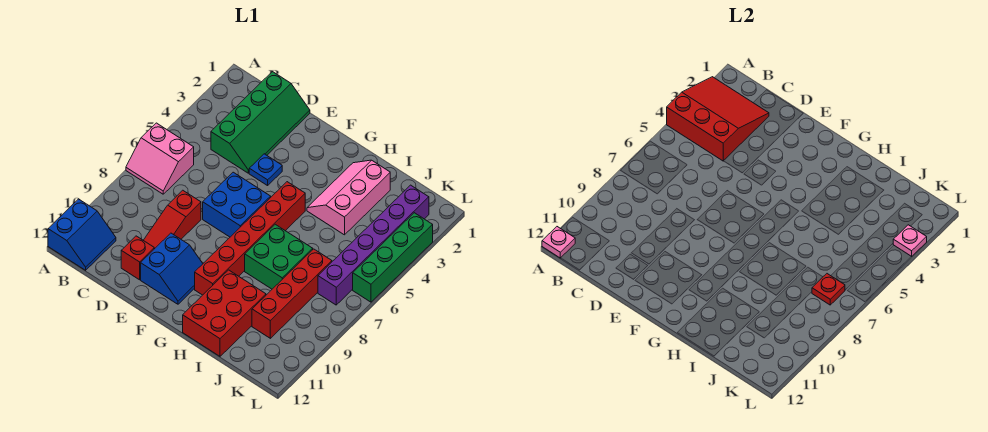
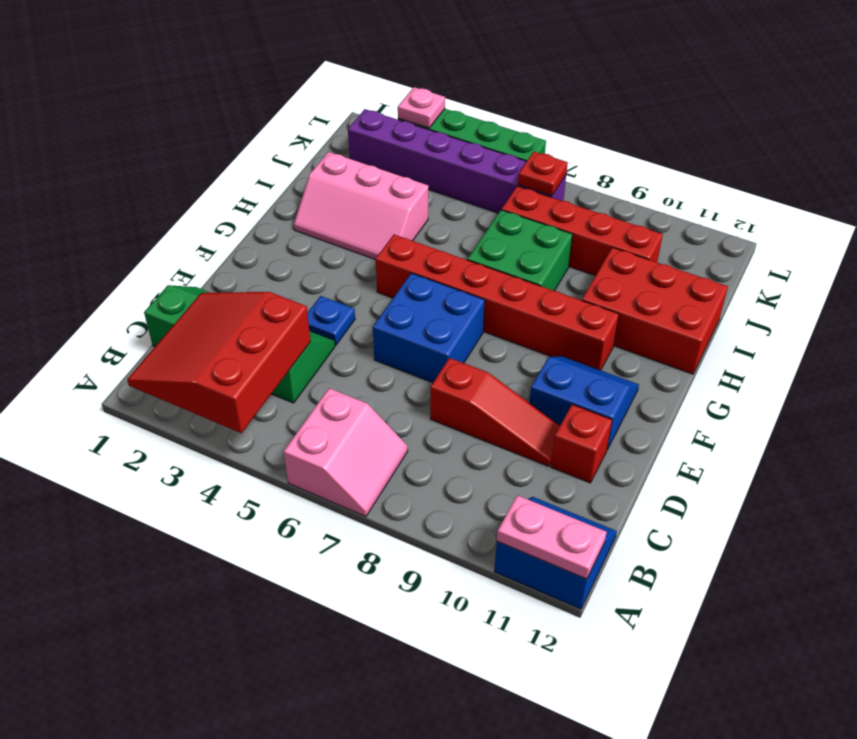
pink 1x1 plate [542,227,575,258] -> pink 1x2 plate [497,495,607,579]

